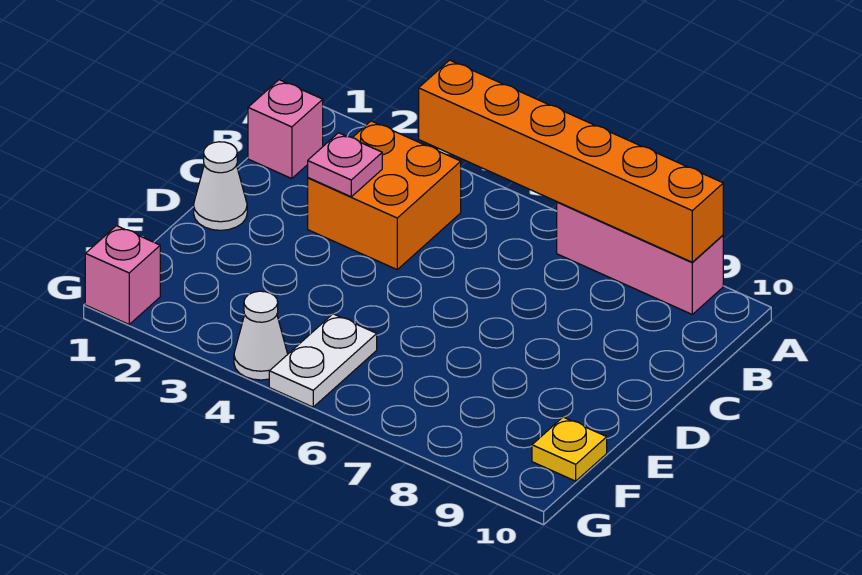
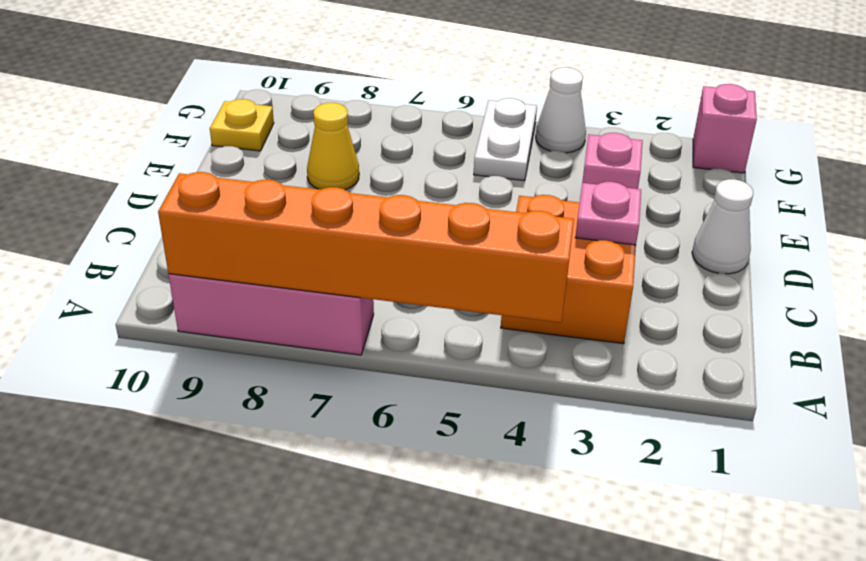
pink 1x1 brick [248,80,323,179] -> pink 1x1 brick moved to [582,133,643,189]
none -> yellow 1x1 cone [307,103,359,190]

